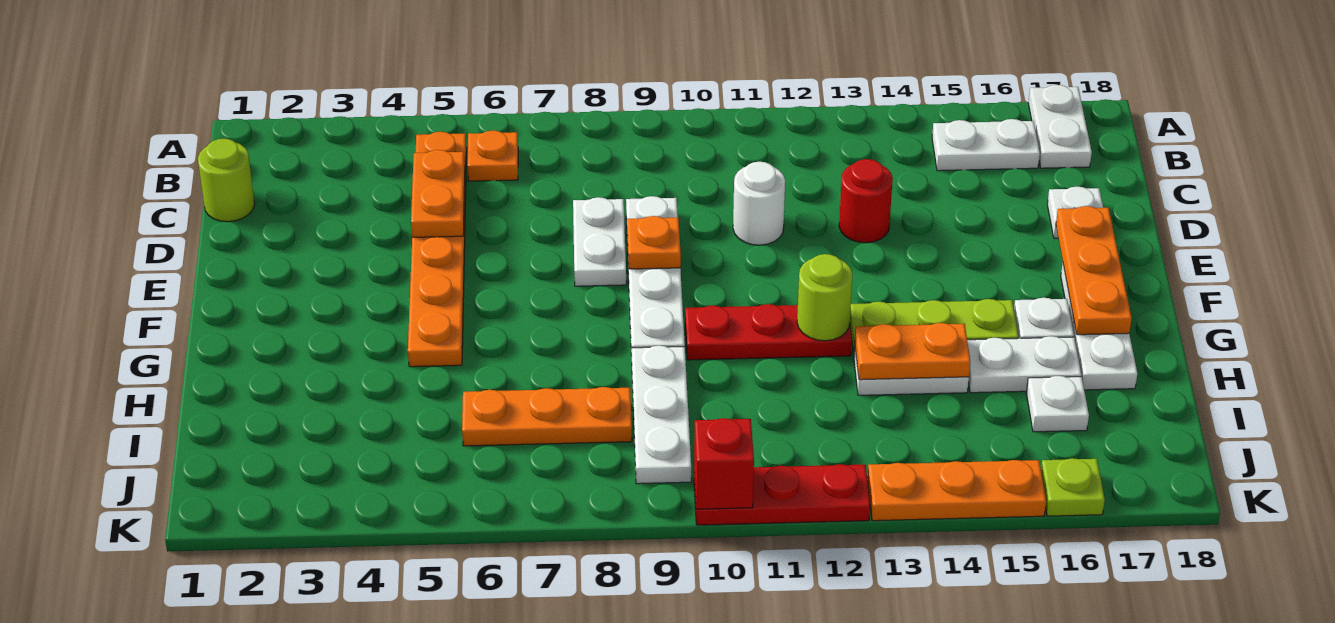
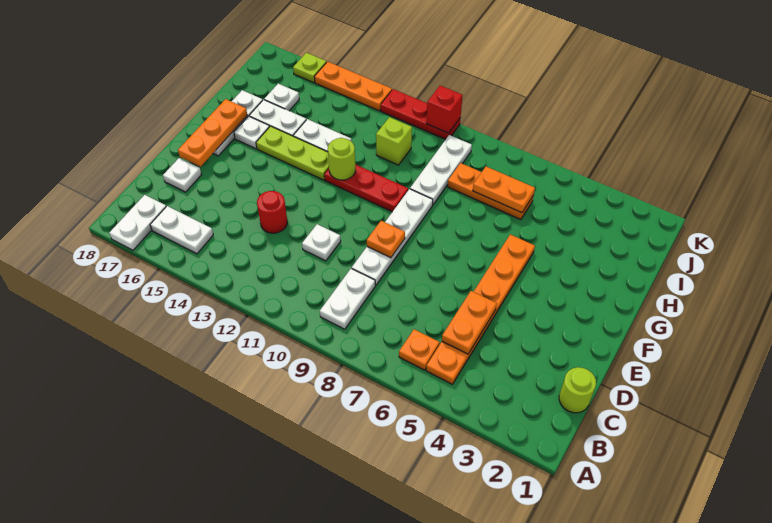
white 1x2 plate [573,197,626,286] -> white 1x2 plate moved to [320,269,375,329]
white 1x1 round brick [733,162,785,245] -> white 1x1 plate [302,224,341,261]
orange 1x2 plate [854,323,970,380] -> orange 1x2 plate moved to [473,167,535,213]
none -> lime 1x1 brick [376,117,412,165]

